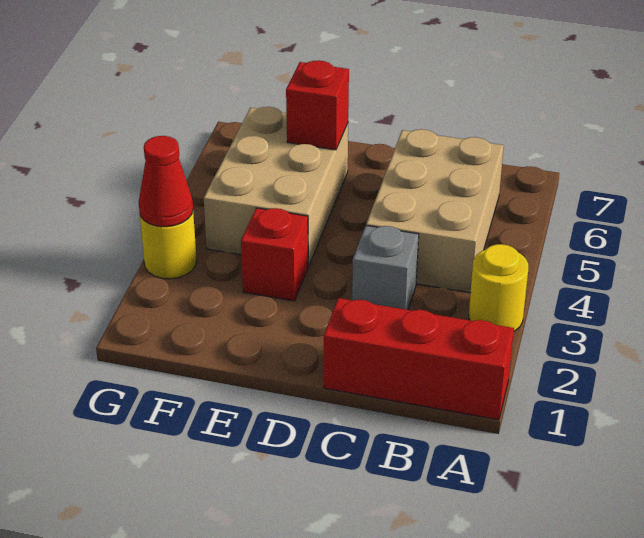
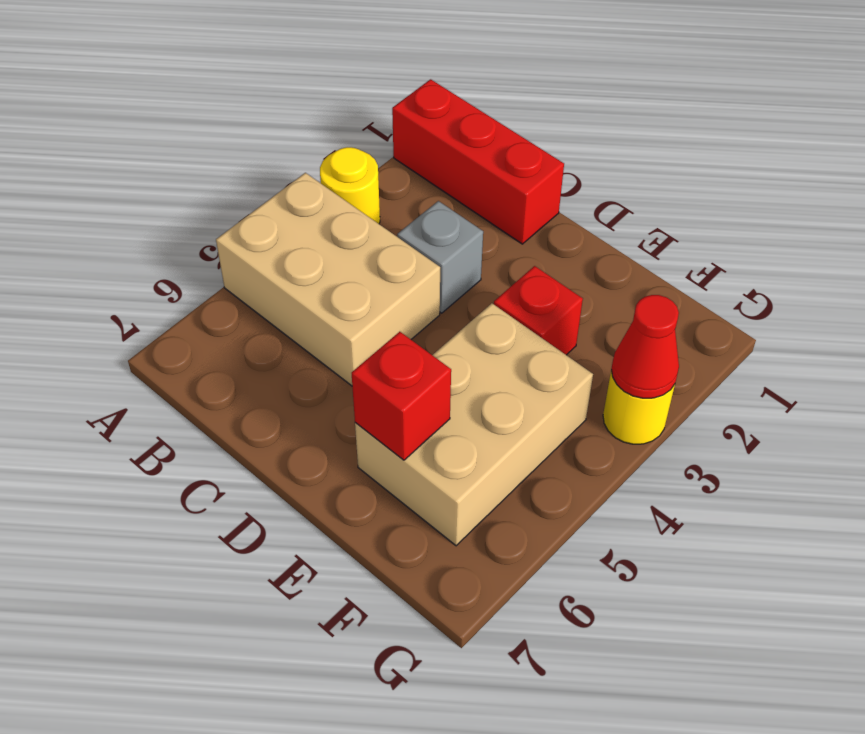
tan 2x3 brick [366,129,504,293] -> tan 2x3 brick turned to [216,173,440,386]

